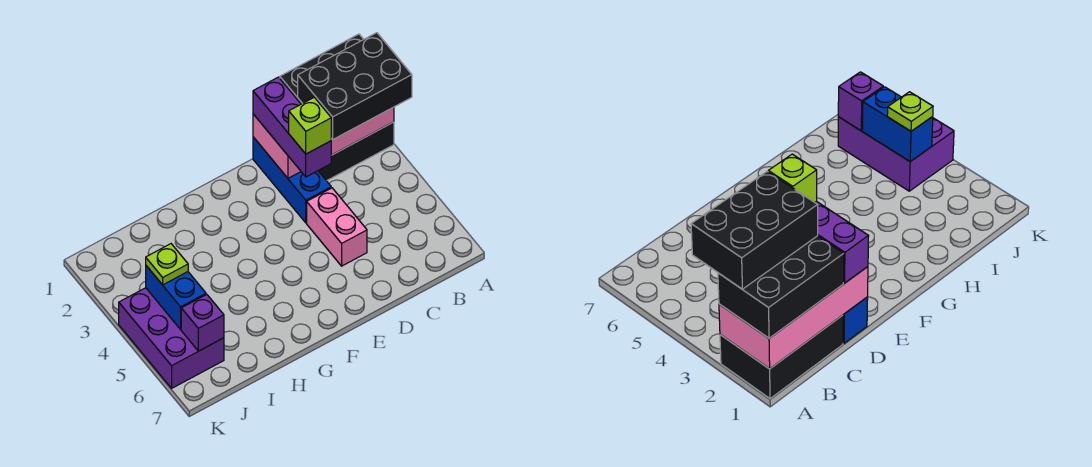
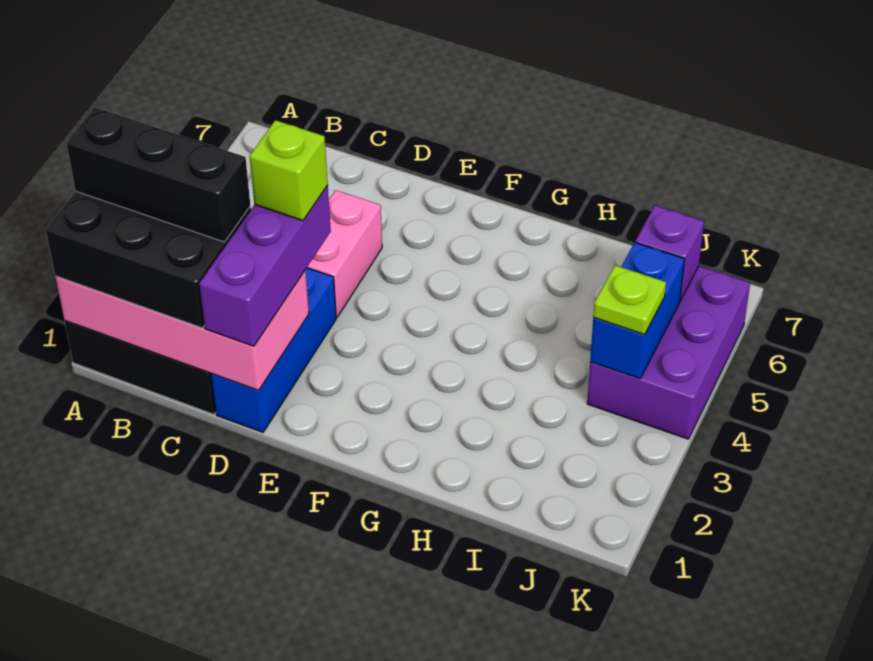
black 2x3 brick [298,33,412,139] -> black 1x3 brick [67,108,250,242]

